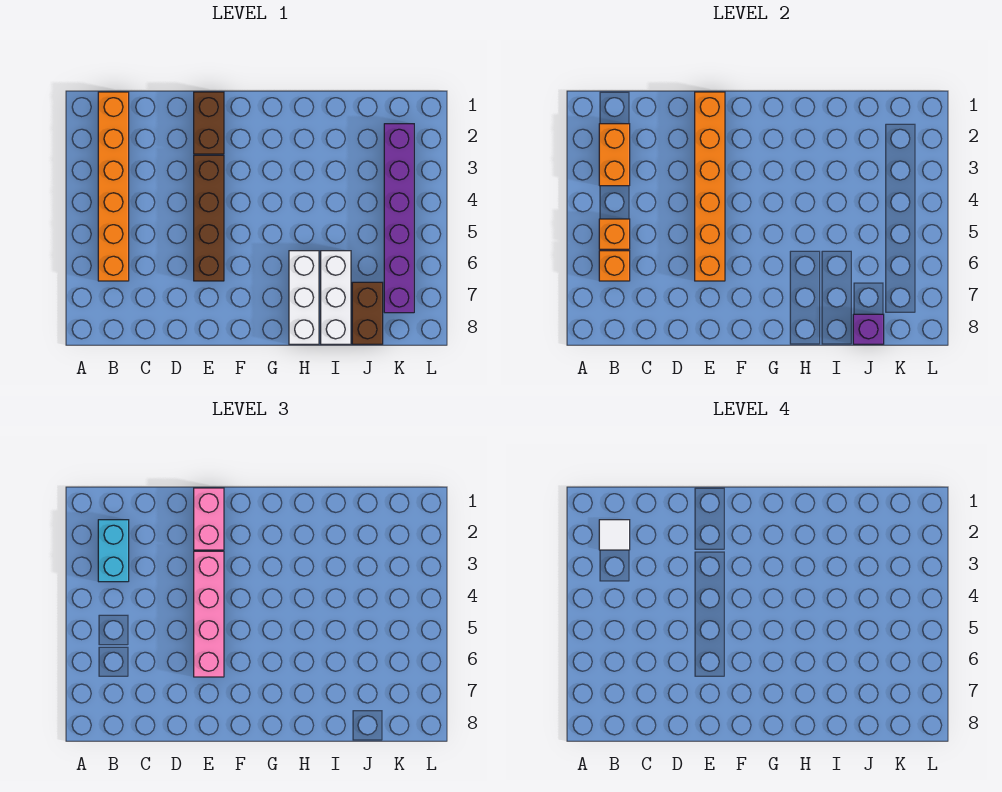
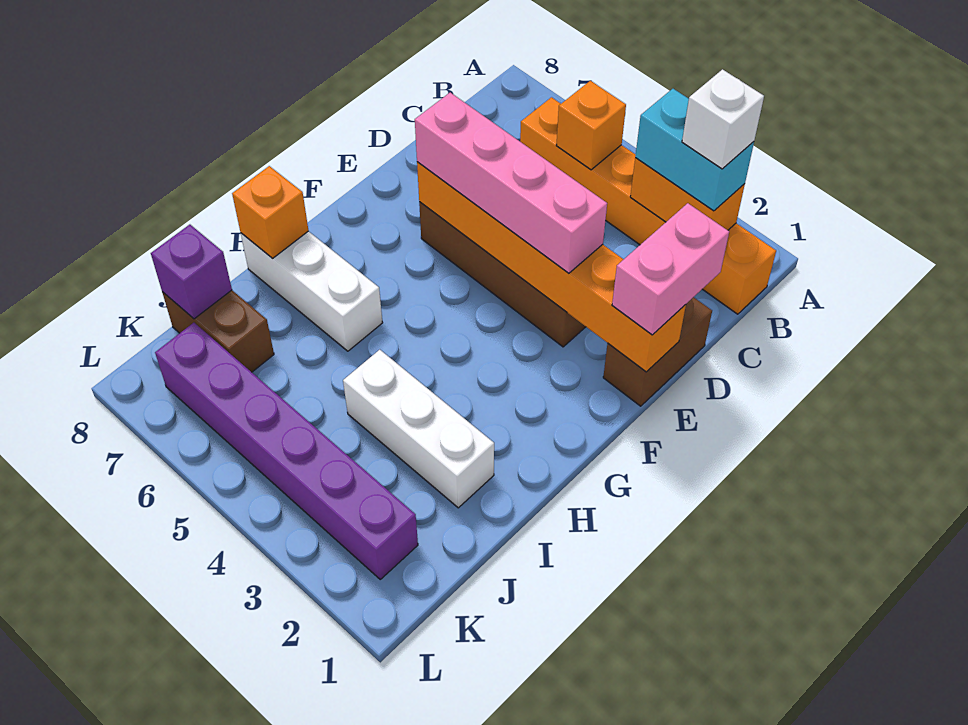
white 1x1 tile [599,520,630,550] -> white 1x1 brick [682,69,764,169]
orange 1x1 brick [599,251,630,281] -> orange 1x1 brick moved to [232,166,309,258]
brown 1x2 brick [194,92,224,154] -> brown 1x2 brick turned to [603,297,712,406]
pink 1x2 brick [194,488,224,550] -> pink 1x2 brick turned to [612,203,729,335]
white 1x3 brick [321,251,351,344] -> white 1x3 brick moved to [343,350,494,508]

